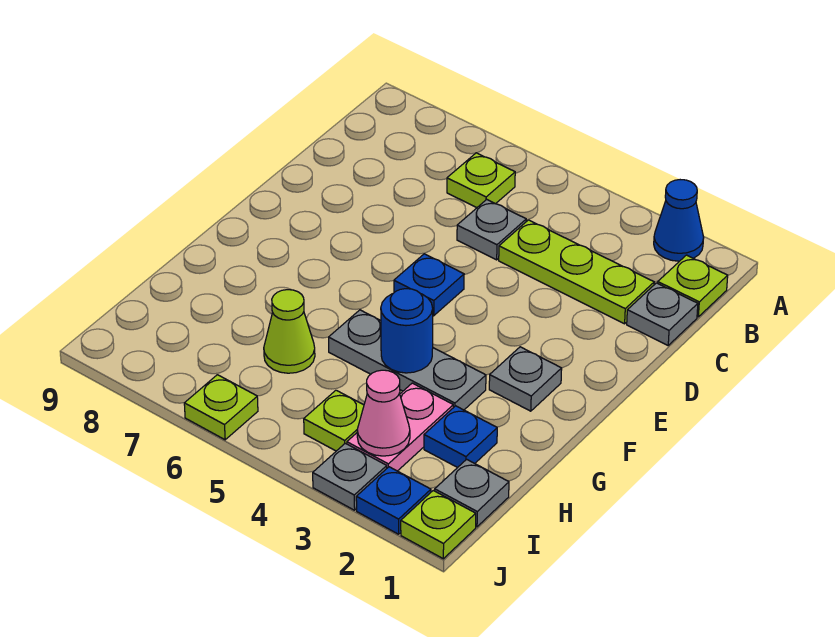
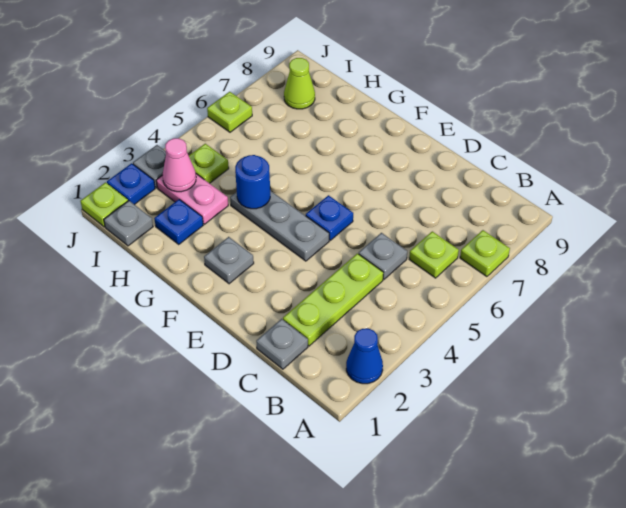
lime 1x1 plate [658,255,728,317] -> lime 1x1 plate moved to [460,230,510,277]
grey 1x3 plate [329,310,486,410] -> grey 1x3 plate turned to [230,191,329,261]
lime 1x1 cone [264,290,315,373] -> lime 1x1 cone moved to [284,58,315,109]

